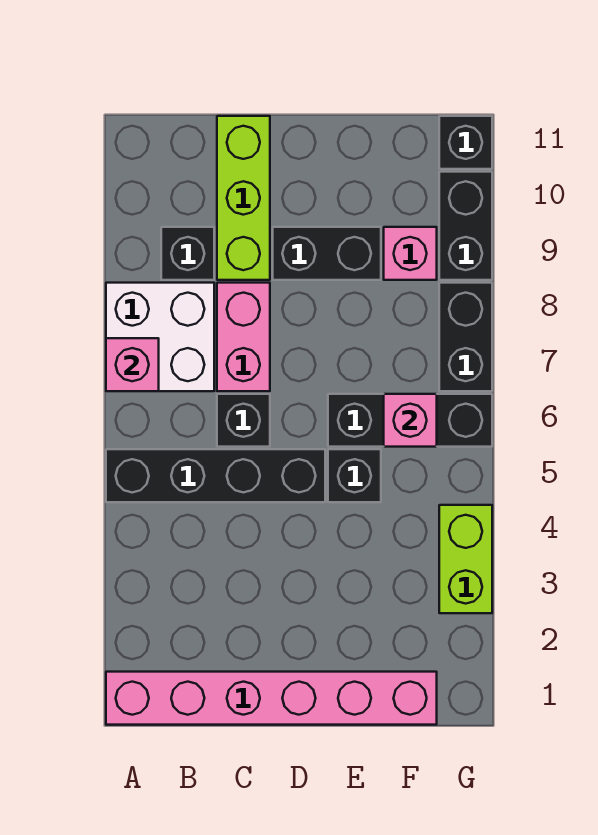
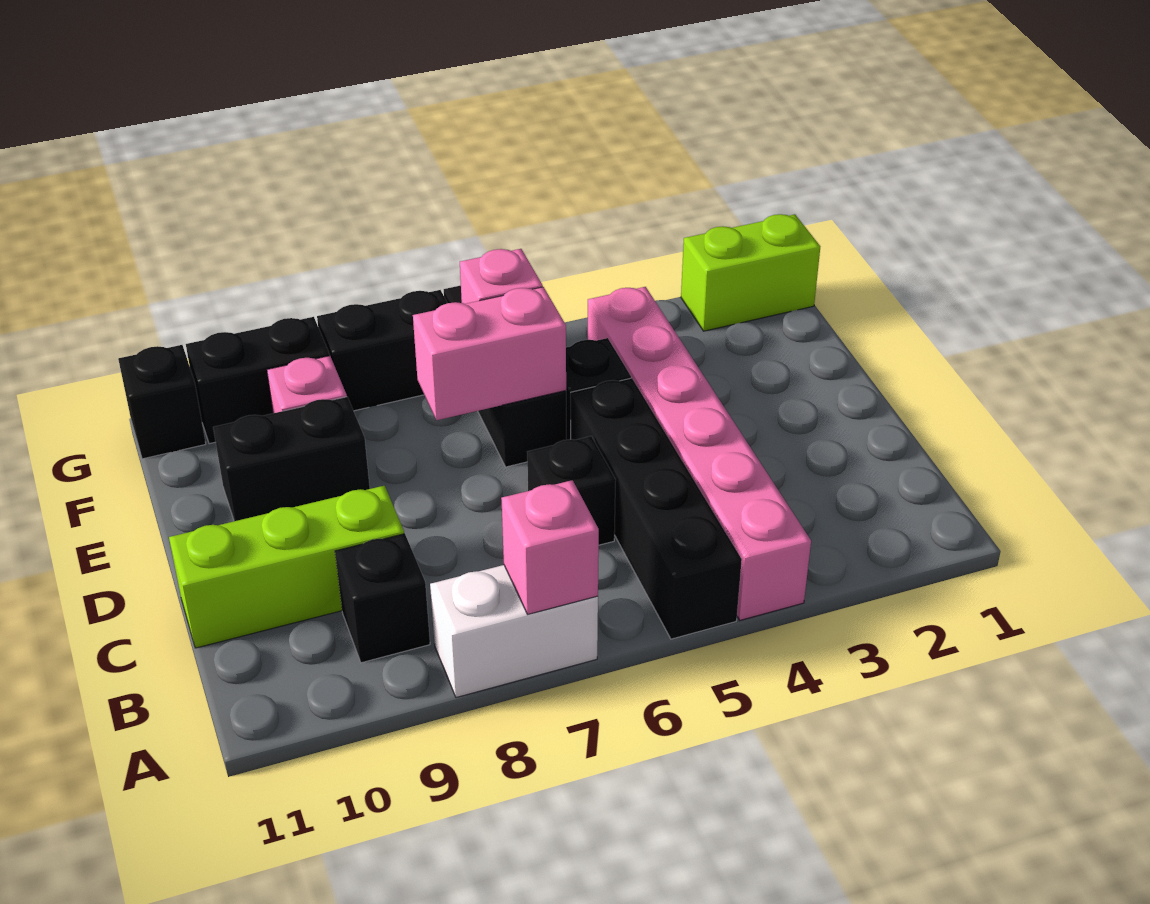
pink 1x6 brick [106,672,437,725] -> pink 1x6 brick moved to [588,287,811,620]
white 2x2 brick [106,283,214,391] -> white 1x2 brick [430,565,598,698]
pink 1x2 brick [217,283,270,391] -> pink 1x2 brick moved to [413,287,566,420]
black 1x2 brick [273,227,381,280] -> black 1x2 brick turned to [213,397,370,521]
lime 1x2 brick [439,505,492,613] -> lime 1x2 brick moved to [681,214,820,331]

